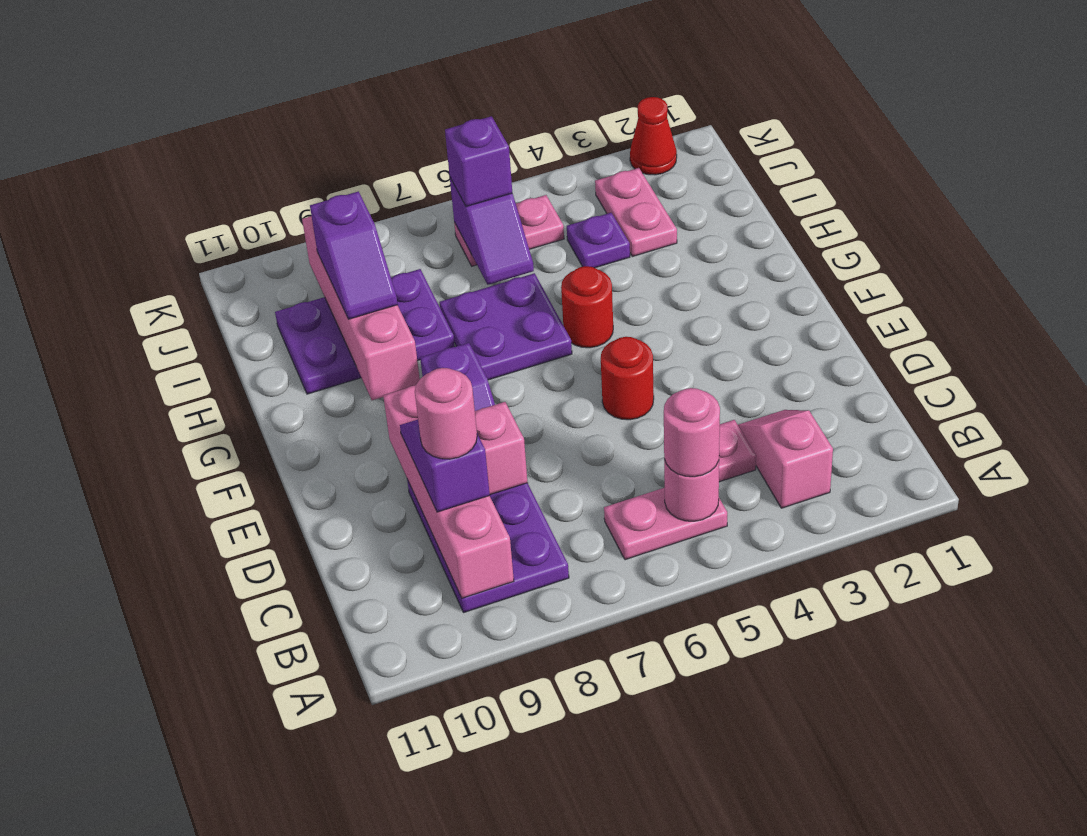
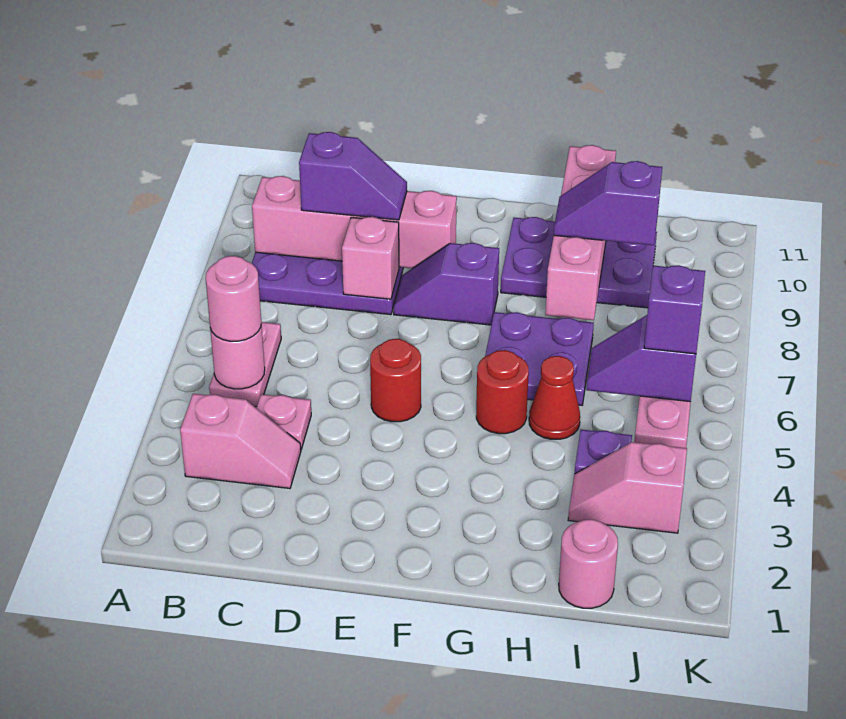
pink 1x1 round brick [415,368,477,459] -> pink 1x1 round brick moved to [559,519,618,608]
pink 1x4 brick [302,216,420,400] -> pink 1x4 brick turned to [545,145,616,320]
purple 2x3 plate [275,269,455,394] -> purple 2x3 plate turned to [501,217,657,308]
pink 1x2 plate [595,168,677,257] -> pink 1x2 slope [568,442,687,533]
red 1x1 cone [630,97,677,175] -> red 1x1 cone moved to [529,356,580,439]

